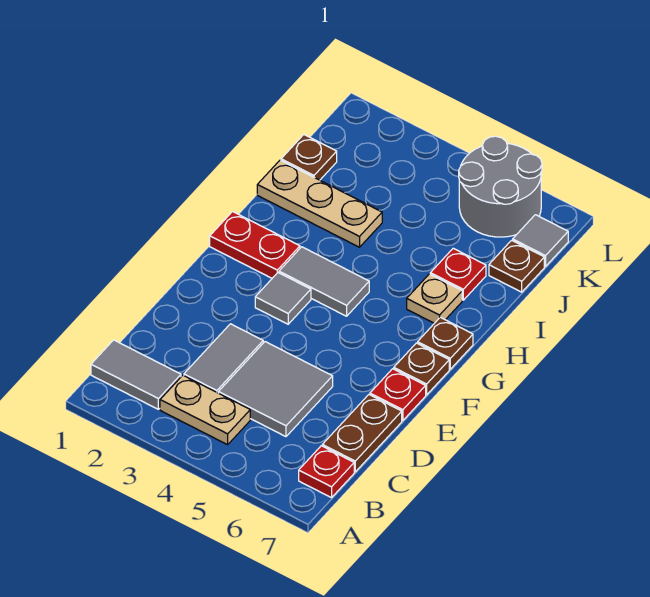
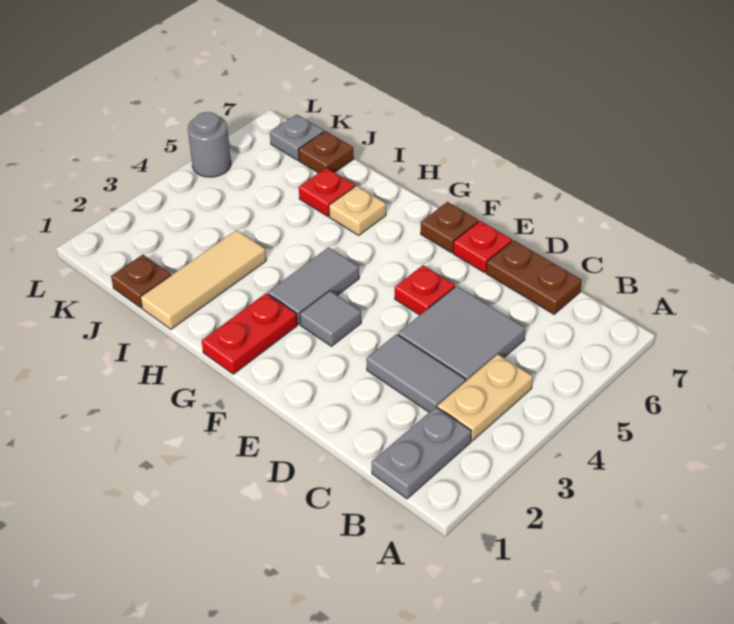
grey 1x2 tile [91,340,181,409] -> grey 1x2 plate [372,407,471,499]
red 1x1 plate [299,446,354,498] -> red 1x1 plate moved to [395,265,455,315]
brown 1x1 plate [418,317,473,369] -> none
tan 1x3 plate [257,160,382,247] -> tan 1x3 tile [140,230,266,329]
grey 2x2 round brick [459,136,542,237] -> grey 1x1 round brick [188,112,231,177]
grey 1x1 tile [513,215,568,266] -> grey 1x1 plate [270,114,324,160]

